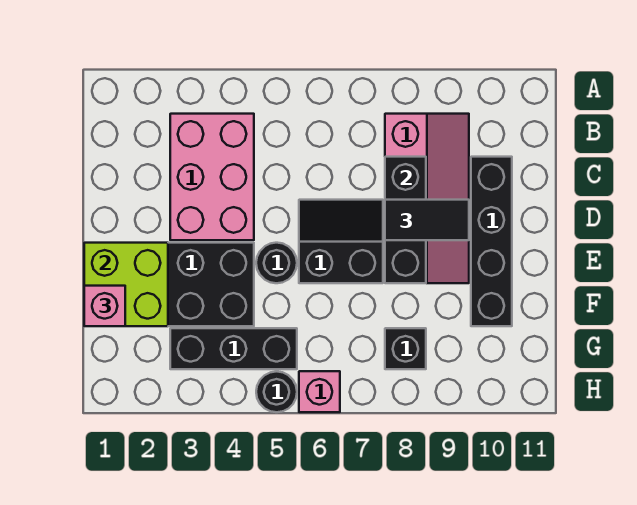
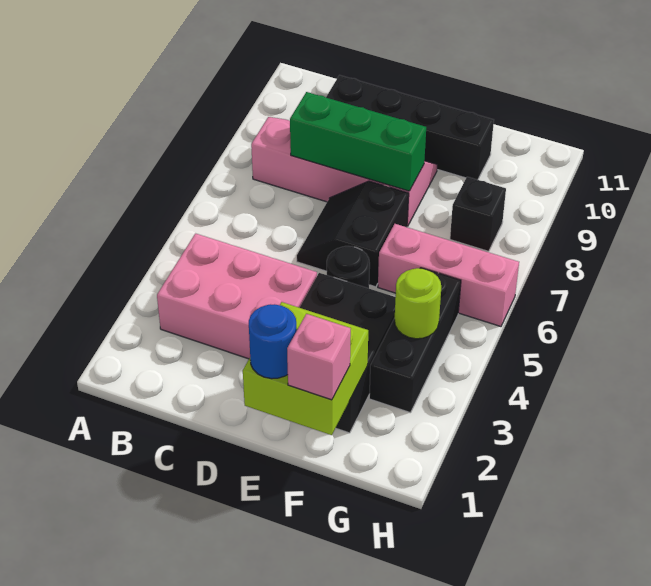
black 1x3 brick [385,157,426,283] -> green 1x3 brick [290,92,426,191]
black 1x2 tile [385,200,469,240] -> none
none -> blue 1x1 round brick [249,304,297,379]
none -> lime 1x1 round brick [395,268,441,339]
black 1x1 round brick [256,371,297,412] -> none
pink 1x1 brick [299,371,340,412] -> pink 1x3 brick [378,224,519,326]

